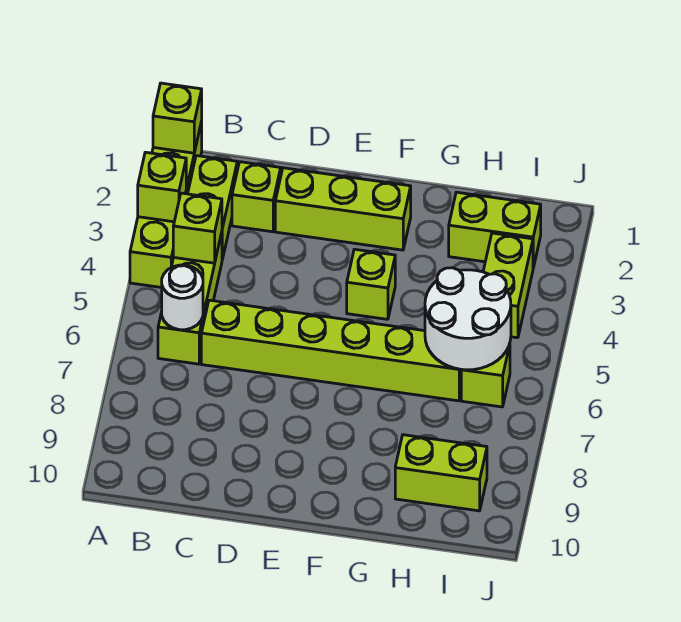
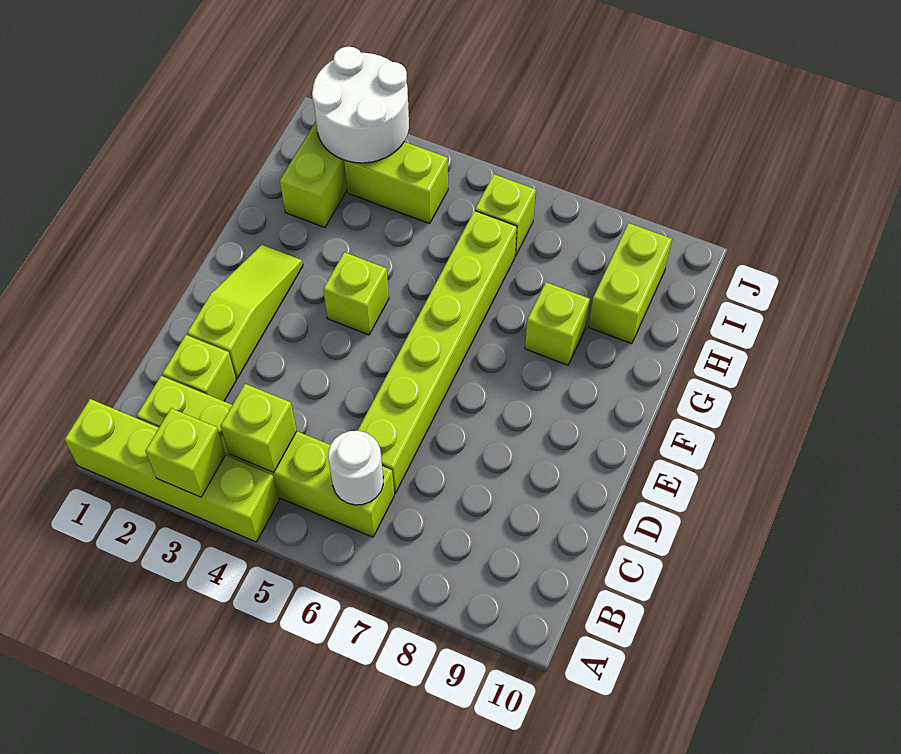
lime 1x1 brick [153,83,202,153] -> lime 1x1 brick moved to [525,282,590,365]
lime 1x3 brick [275,168,411,250] -> lime 1x3 slope [187,245,303,378]
white 2x2 round brick [425,268,511,370] -> white 2x2 round brick moved to [312,47,409,163]

